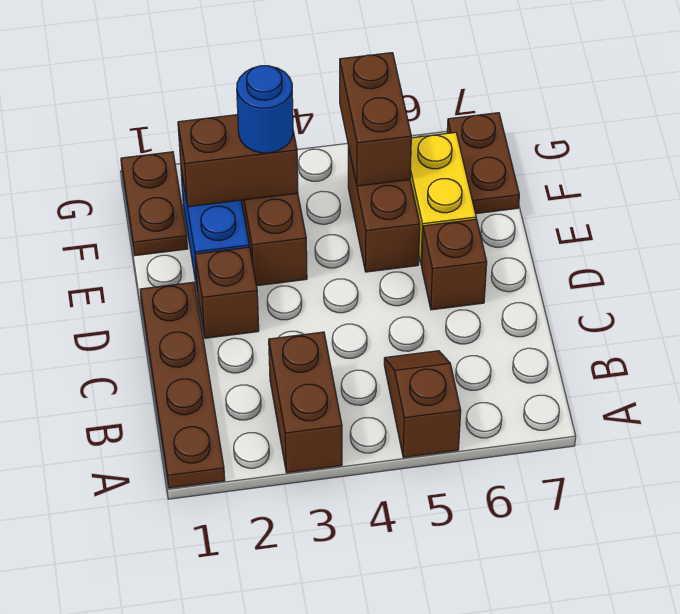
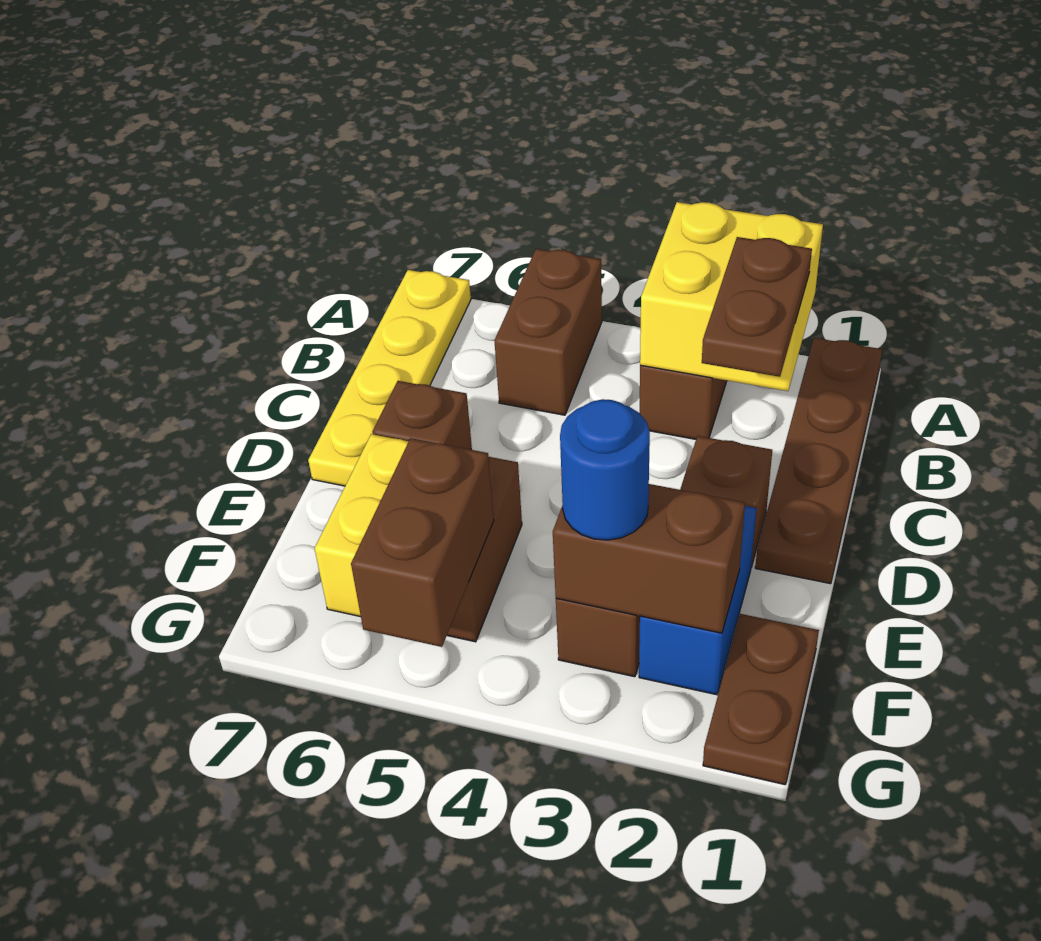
none -> yellow 2x2 brick [640,202,823,391]
brown 1x2 slope [384,351,461,458] -> brown 1x2 brick [494,249,602,415]
none -> yellow 1x4 plate [308,270,471,486]
brown 1x2 plate [447,113,519,214] -> brown 1x2 plate moved to [702,237,812,377]

